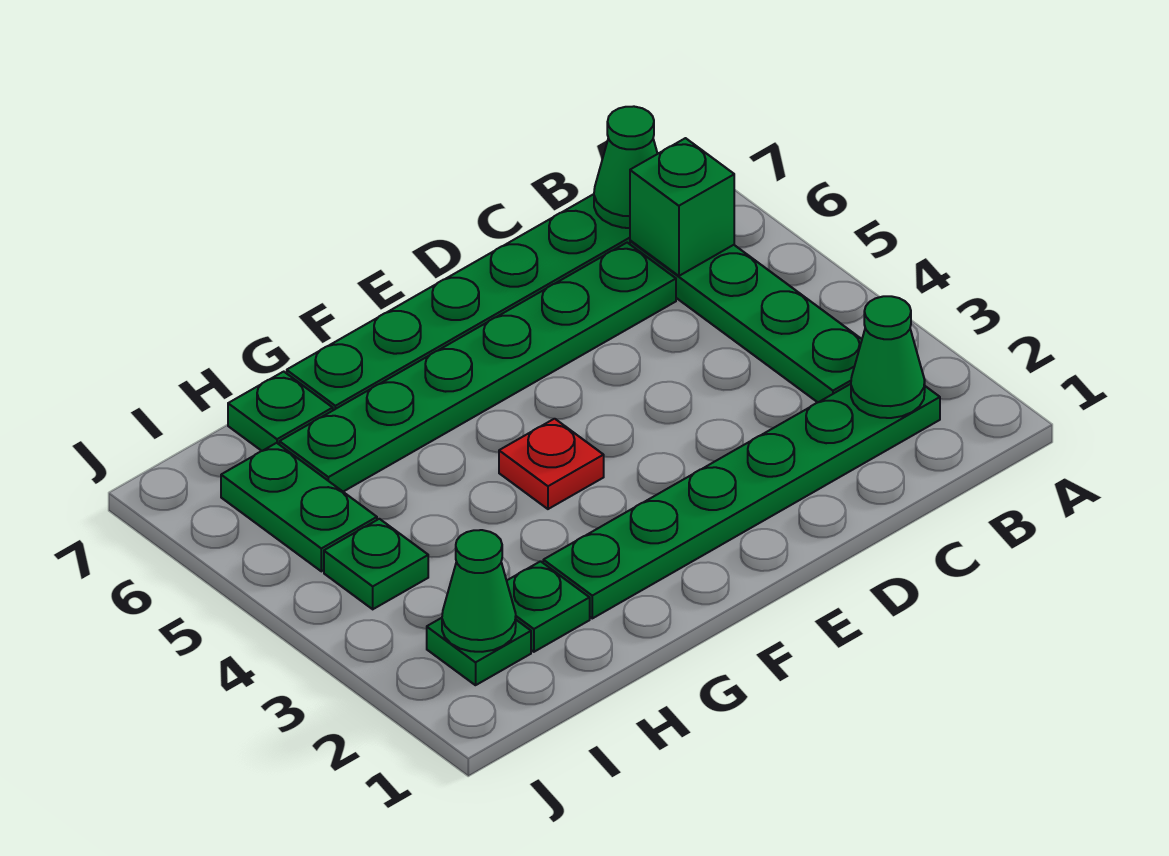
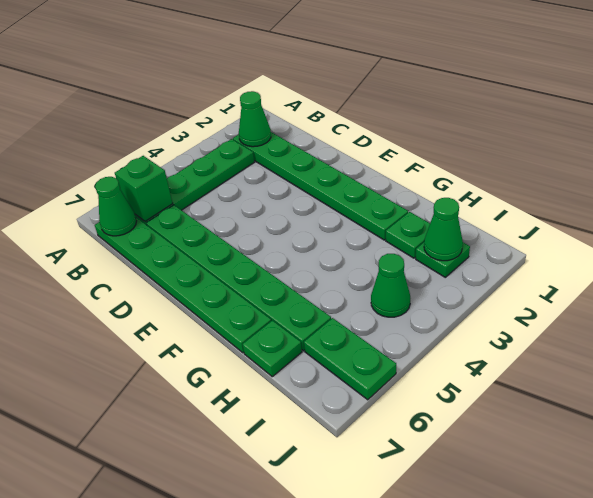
red 1x1 plate [499,419,604,509] -> none
green 1x1 plate [324,519,428,609] -> green 1x1 cone [371,254,410,317]
green 1x2 plate [221,443,377,571] -> green 1x2 plate turned to [304,318,396,400]

